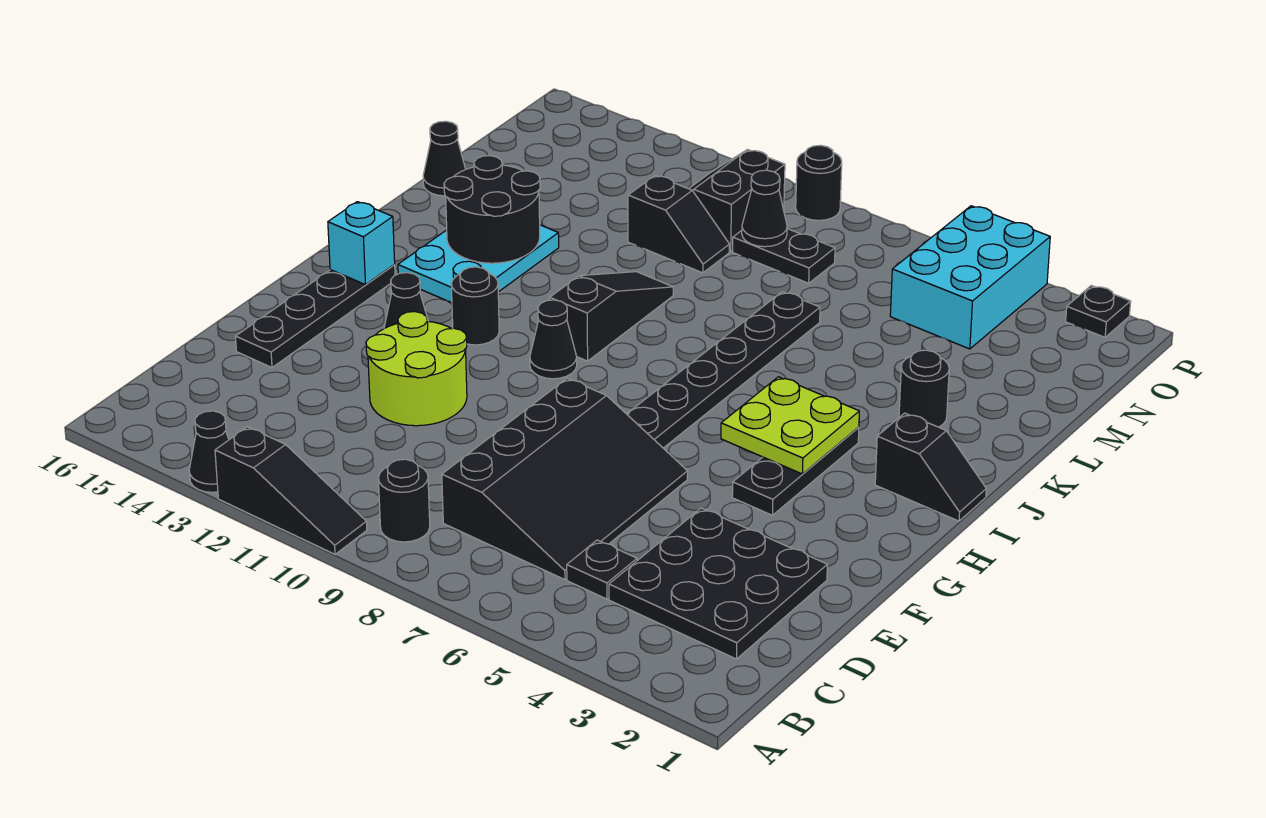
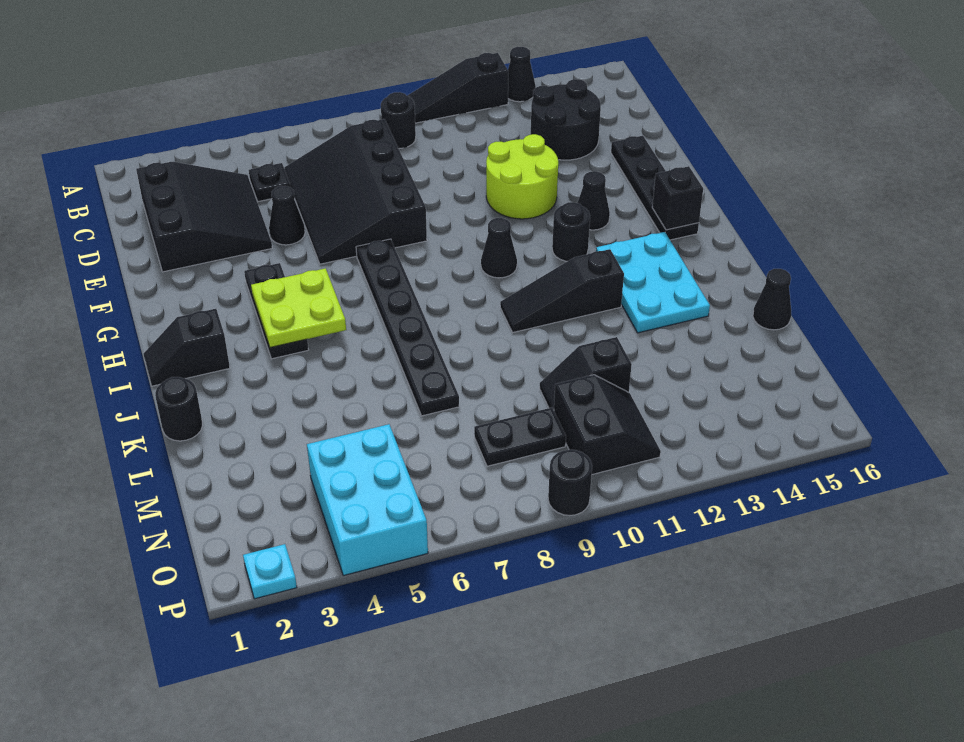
black 3x3 plate [609,508,827,659] -> black 3x3 slope [136,162,272,272]
cyan 1x1 brick [328,202,395,285] -> black 1x1 brick [652,166,703,230]
black 1x3 slope [550,272,673,361] -> black 1x3 slope turned to [500,249,624,332]
black 2x2 round brick [444,156,540,263] -> black 2x2 round brick moved to [531,79,601,160]
black 1x1 round brick [899,350,949,427] -> black 1x1 round brick moved to [155,377,202,441]
black 1x1 cone [742,170,787,247] -> black 1x1 cone moved to [269,186,305,245]
black 1x1 plate [1066,286,1131,337] -> cyan 1x1 plate [243,544,297,599]

